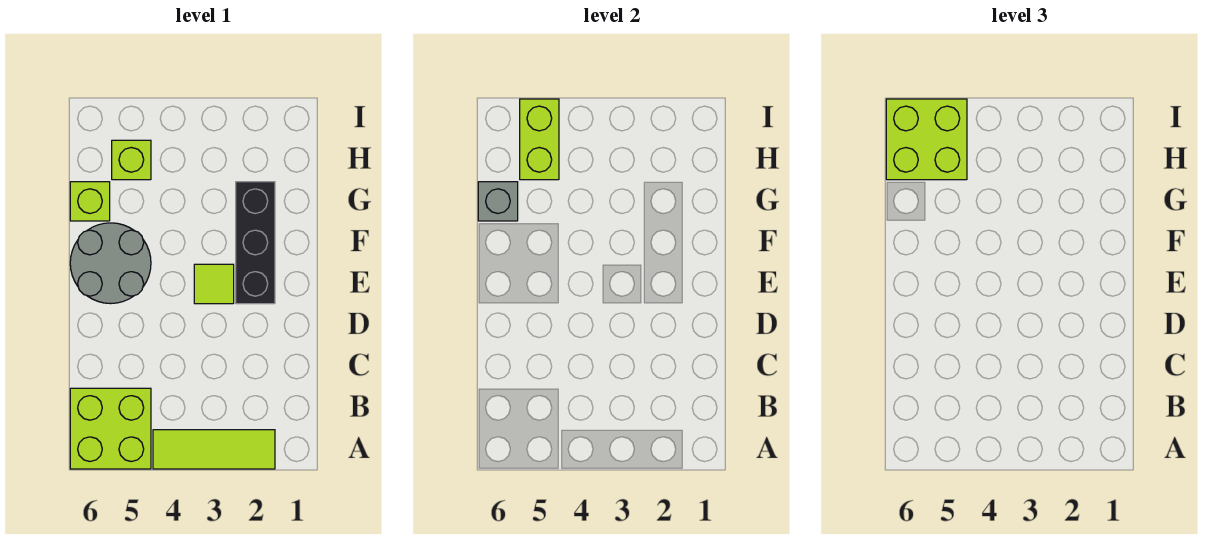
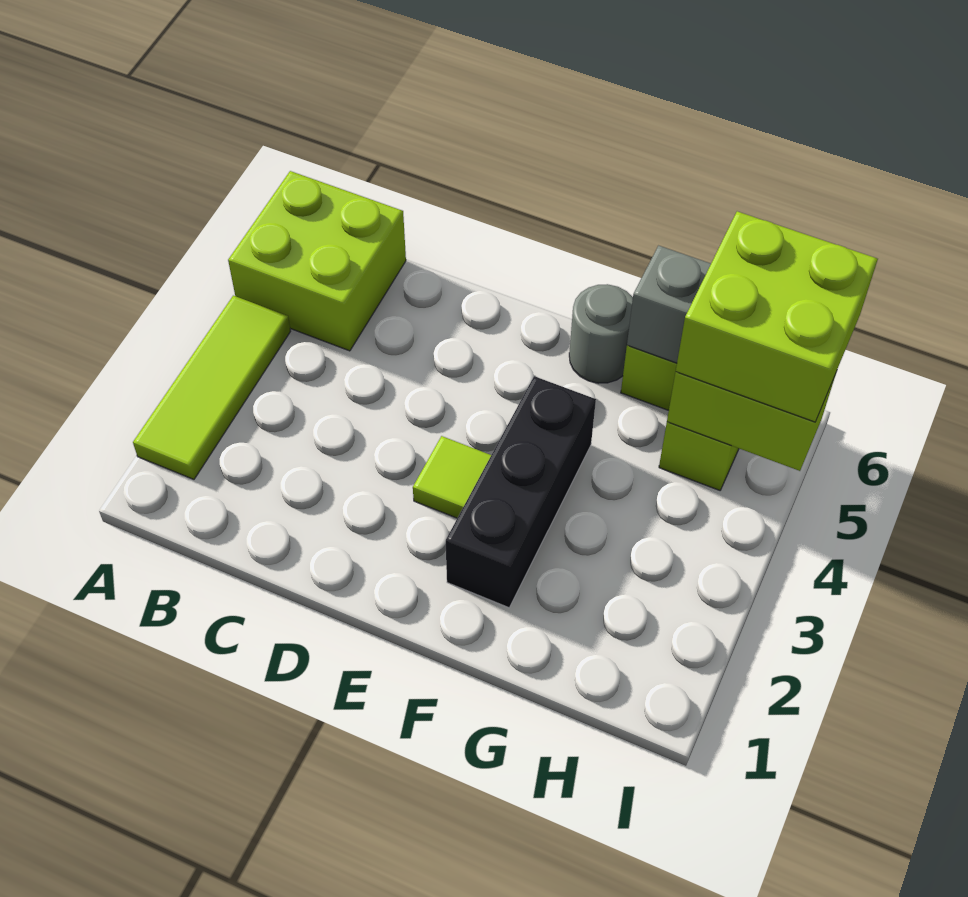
black 1x3 brick [236,182,275,304] -> black 1x3 brick turned to [446,376,596,608]
grey 2x2 round brick [70,223,151,304] -> grey 1x1 round brick [569,284,633,383]

